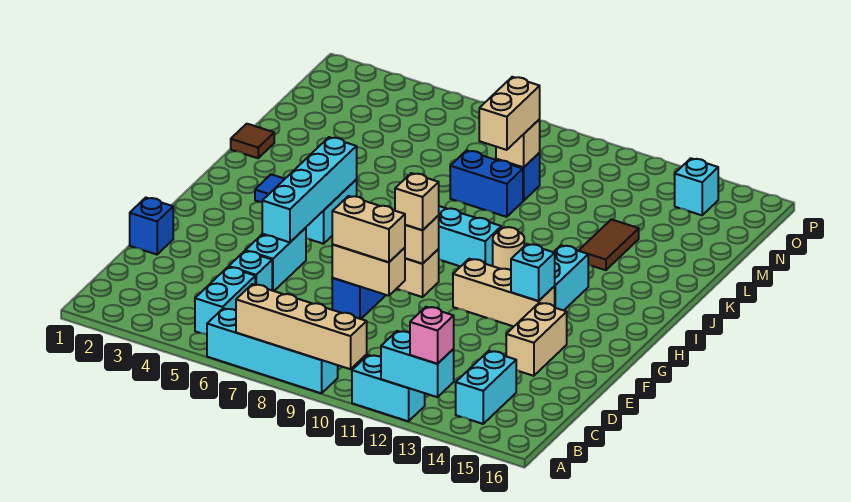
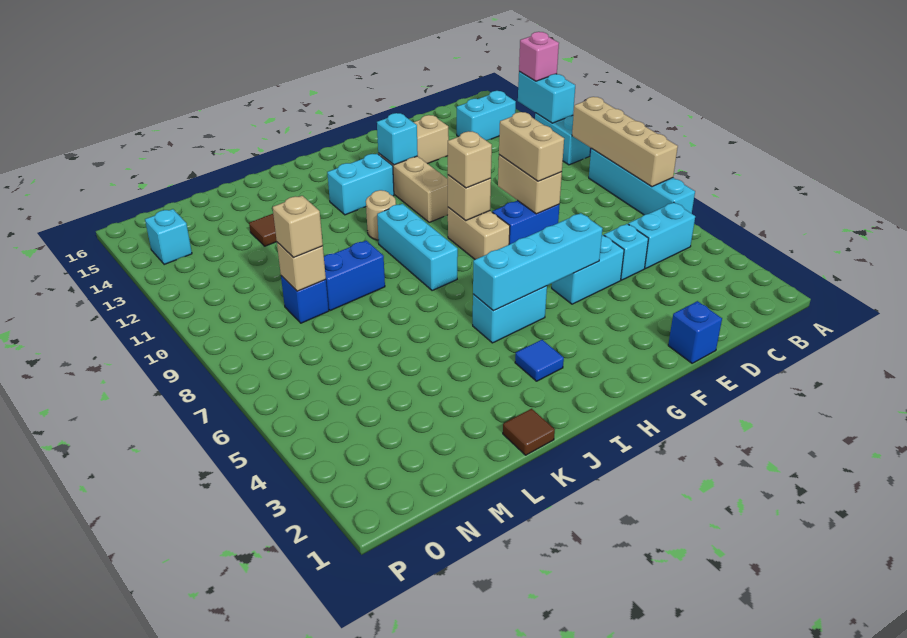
blue 1x2 brick [450,150,523,217] -> blue 1x2 brick turned to [324,241,385,311]
tan 1x2 brick [479,77,540,150] -> tan 1x1 brick [273,196,323,257]

